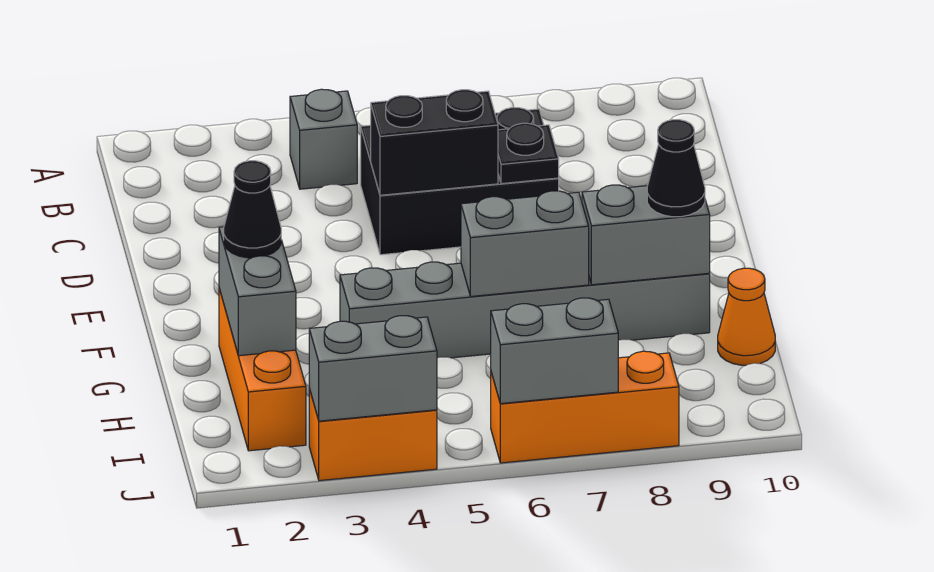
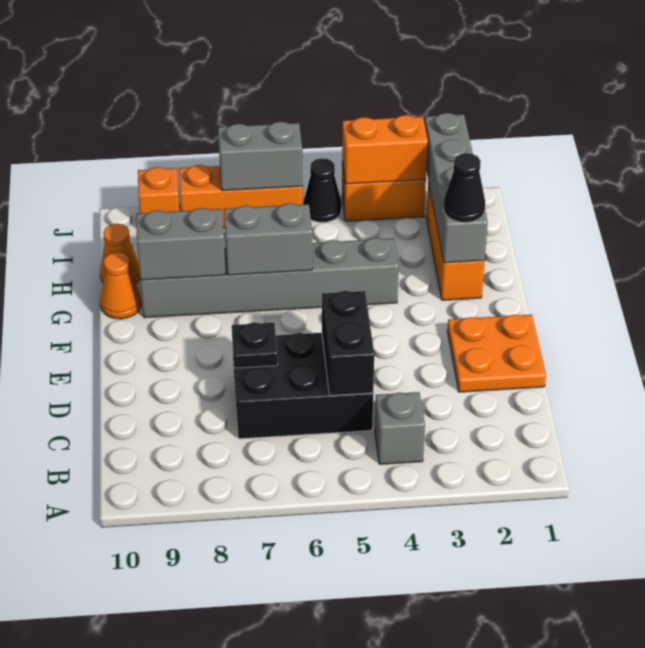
none -> orange 2x2 plate [447,314,546,392]
black 1x2 brick [371,90,498,195] -> black 1x2 brick turned to [322,291,374,396]
grey 1x2 brick [219,227,296,356] -> grey 1x4 brick [425,113,488,263]
black 1x1 cone [647,120,705,217] -> black 1x1 cone moved to [303,158,342,222]
none -> orange 1x1 cone [100,252,141,319]
grey 1x2 brick [309,316,437,421] -> orange 1x2 brick [342,115,428,184]
none -> orange 1x1 brick [138,167,180,213]

